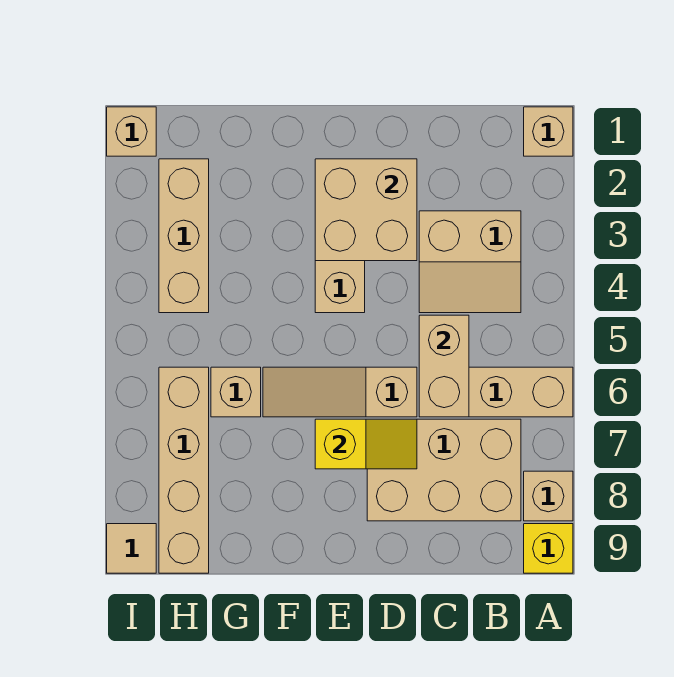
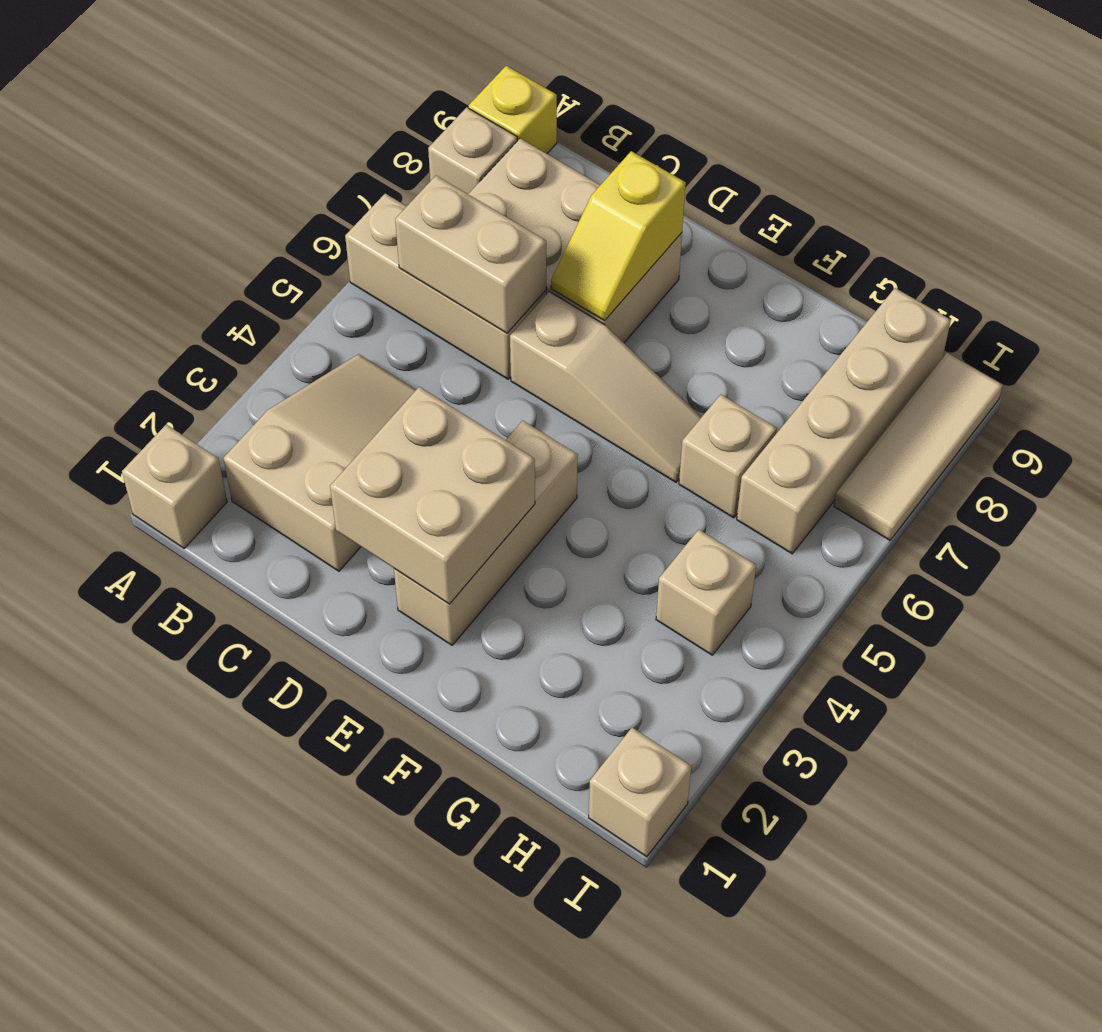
tan 2x2 slope [419,211,521,313] -> tan 2x3 slope [224,354,416,571]
tan 1x2 brick [419,315,469,417] -> tan 1x2 brick turned to [395,176,546,333]
yellow 1x2 slope [315,419,417,469] -> yellow 1x2 slope turned to [551,151,686,321]
tan 1x3 brick [159,159,209,313] -> tan 1x1 brick [656,530,756,655]
tan 1x1 tile [107,524,156,573] -> tan 1x3 tile [834,353,1003,540]

